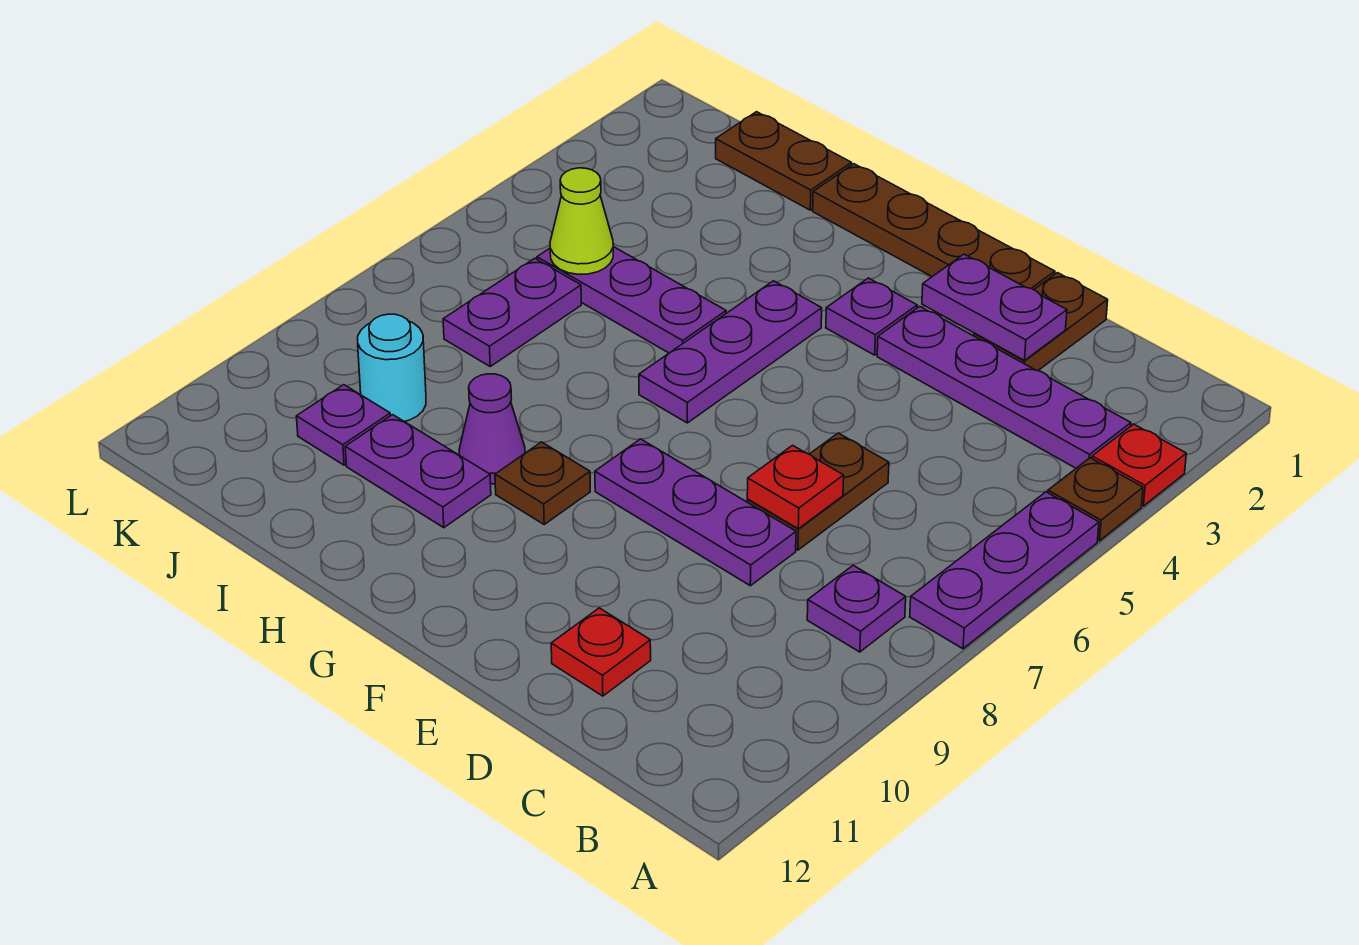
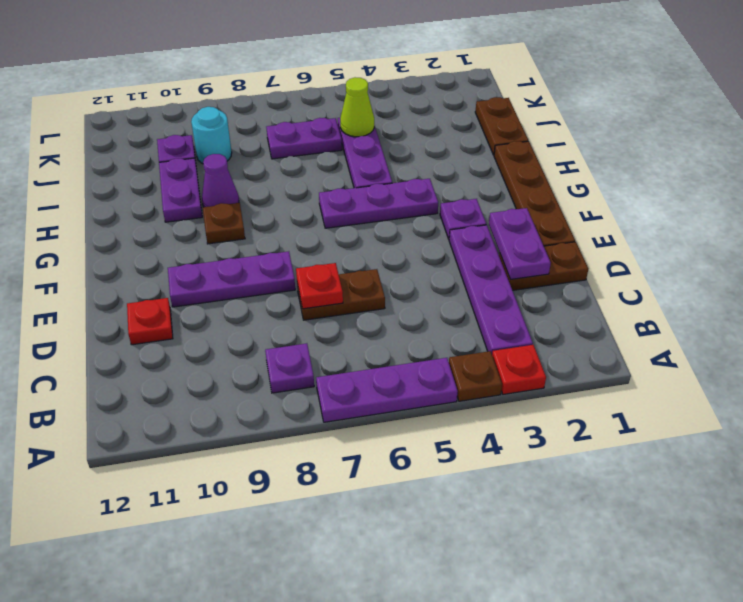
purple 1x3 plate [595,439,796,586] -> purple 1x3 plate turned to [168,251,295,307]

